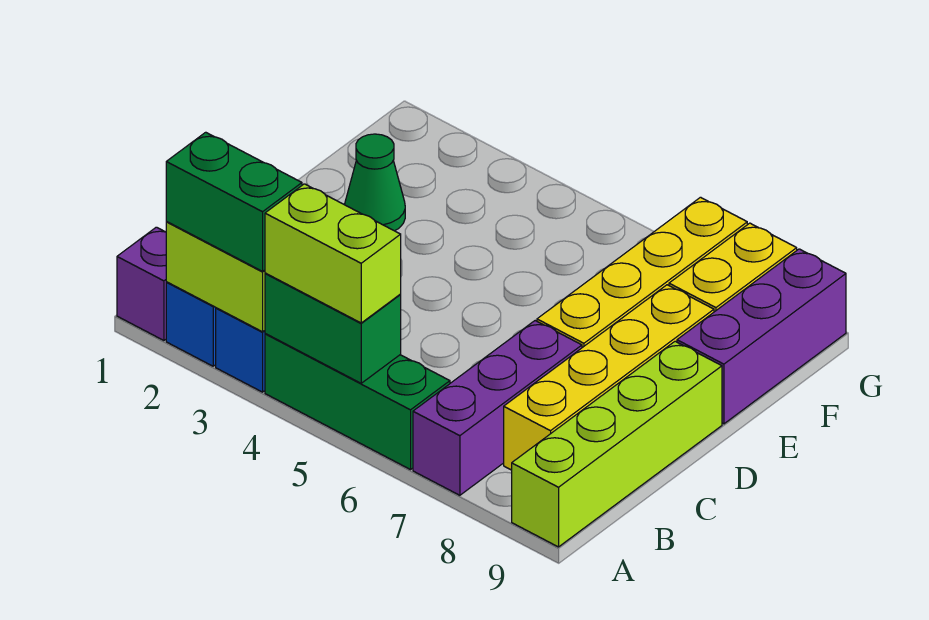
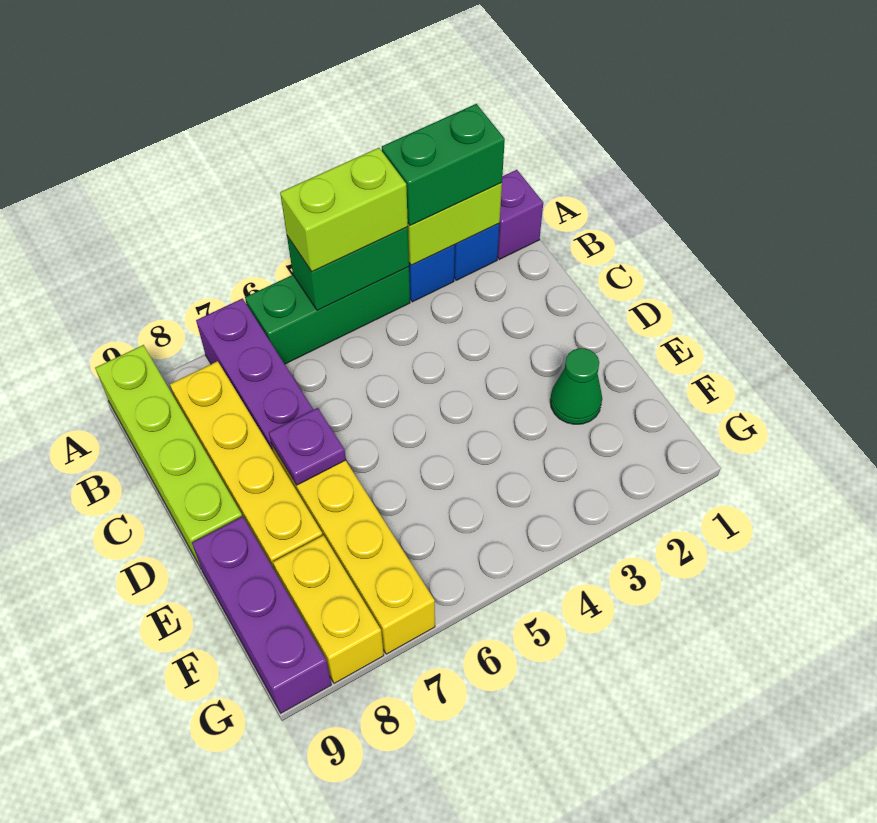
none -> purple 1x1 plate [269,408,346,485]

